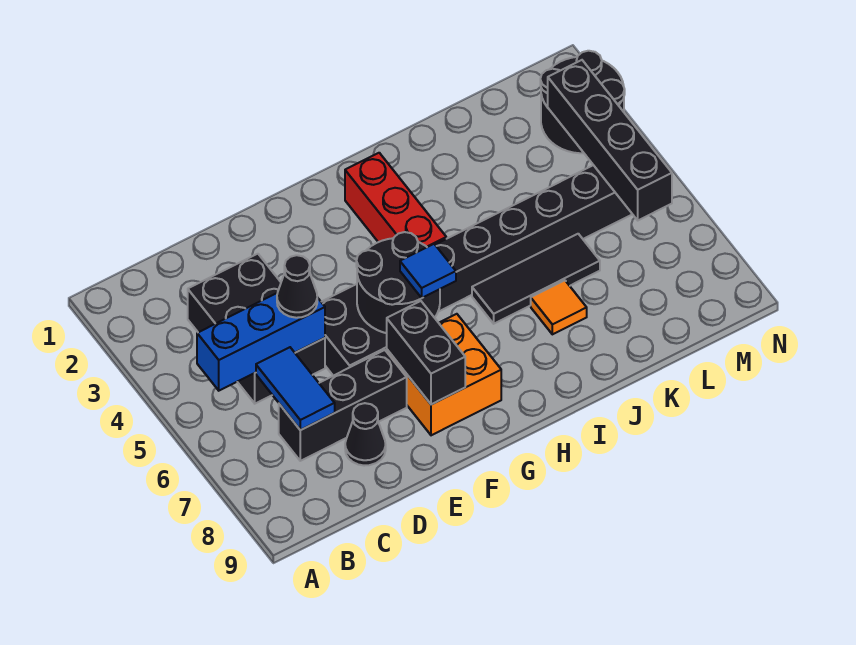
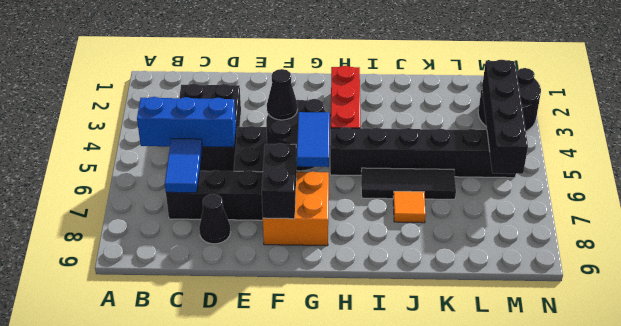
black 1x1 cone [277,255,317,318] -> black 1x1 cone moved to [267,69,297,120]
blue 1x1 tile [400,244,456,298] -> blue 1x2 tile [297,112,330,167]

